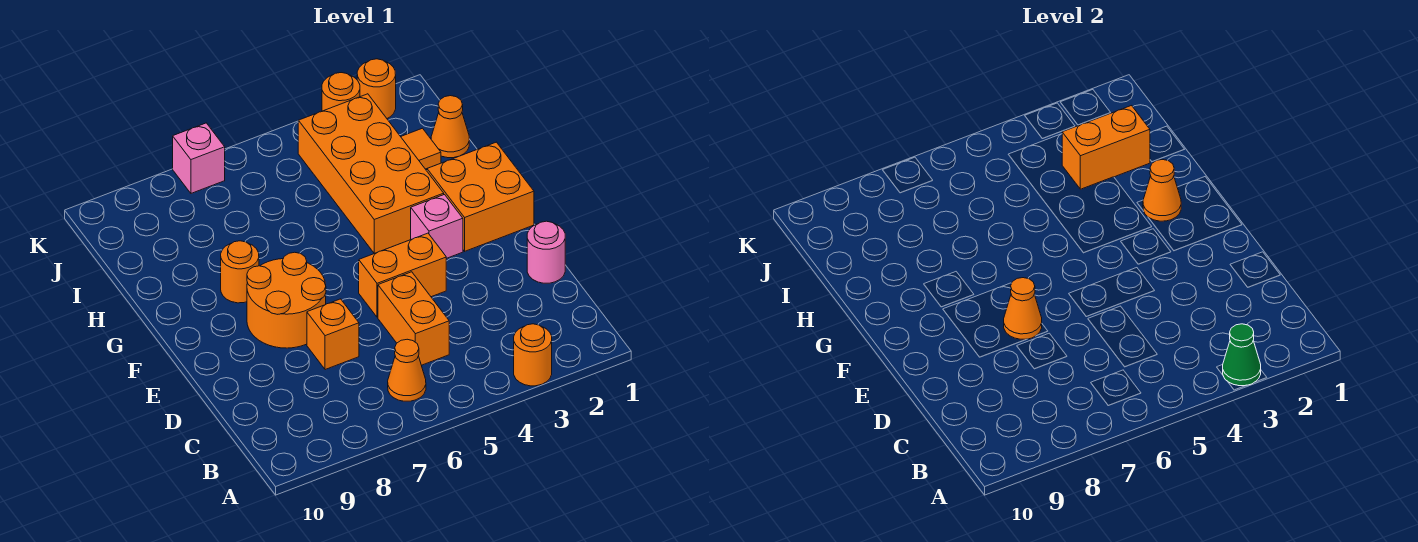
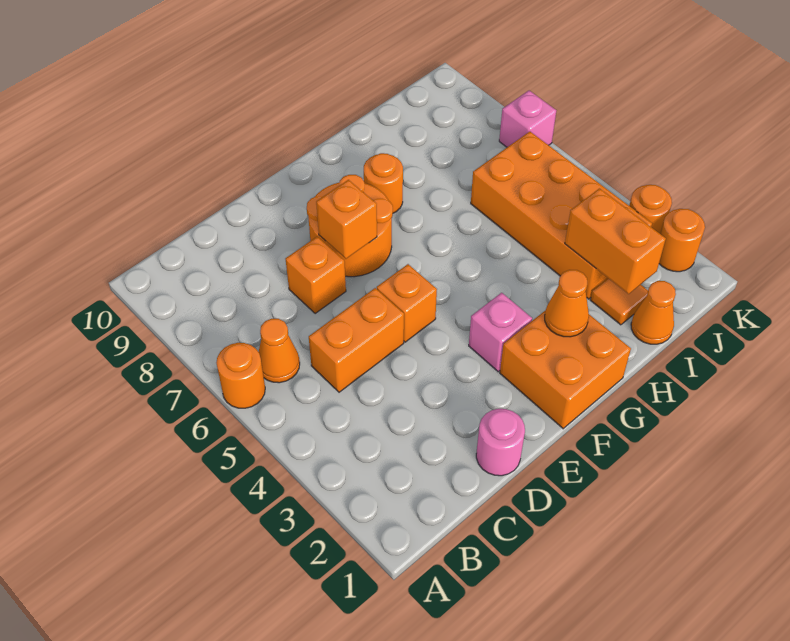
orange 1x1 round brick [514,324,552,386] -> orange 1x1 round brick moved to [216,343,265,408]
green 1x1 cone [1223,324,1261,386] -> none
orange 1x2 brick [359,233,446,317] -> orange 1x1 brick [377,264,437,342]
orange 1x1 cone [1004,278,1042,339] -> orange 1x1 brick [316,180,377,259]
orange 2x4 brick [298,94,444,253] -> orange 2x4 brick turned to [471,132,652,299]

